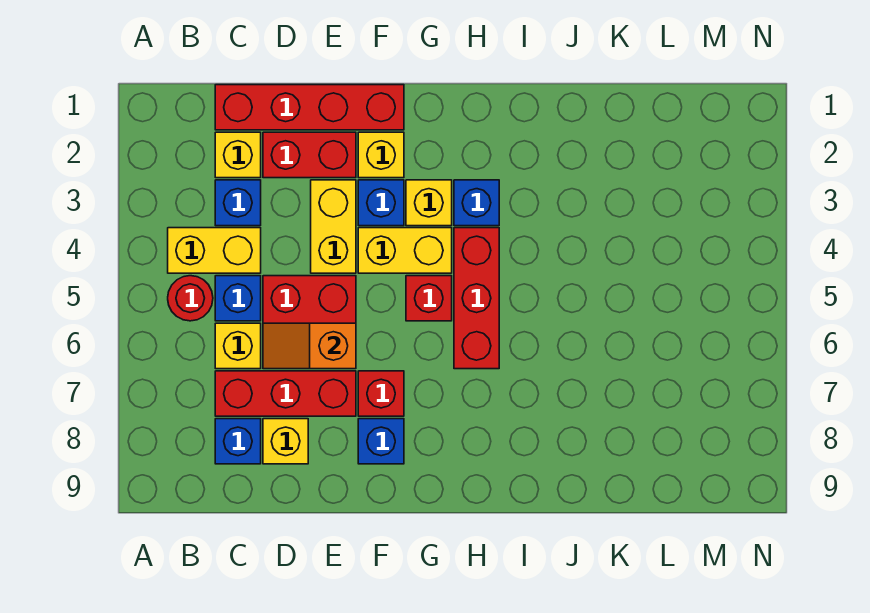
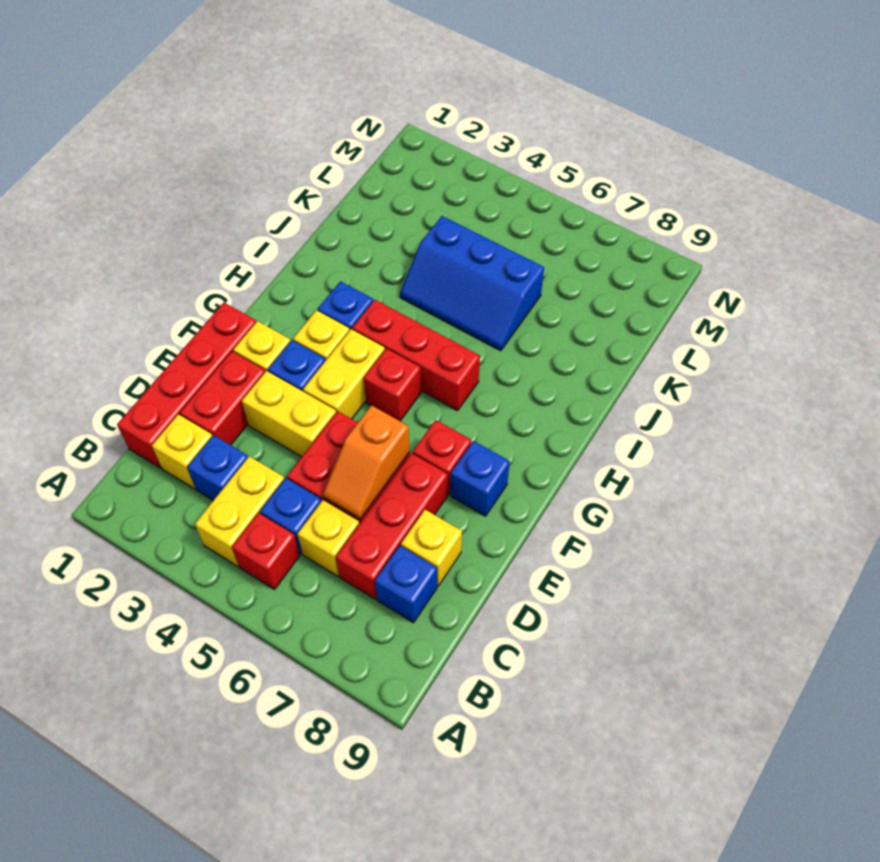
red 1x1 round brick [168,276,213,321] -> red 1x1 brick [232,513,300,589]
none -> blue 2x3 slope [400,216,544,351]

